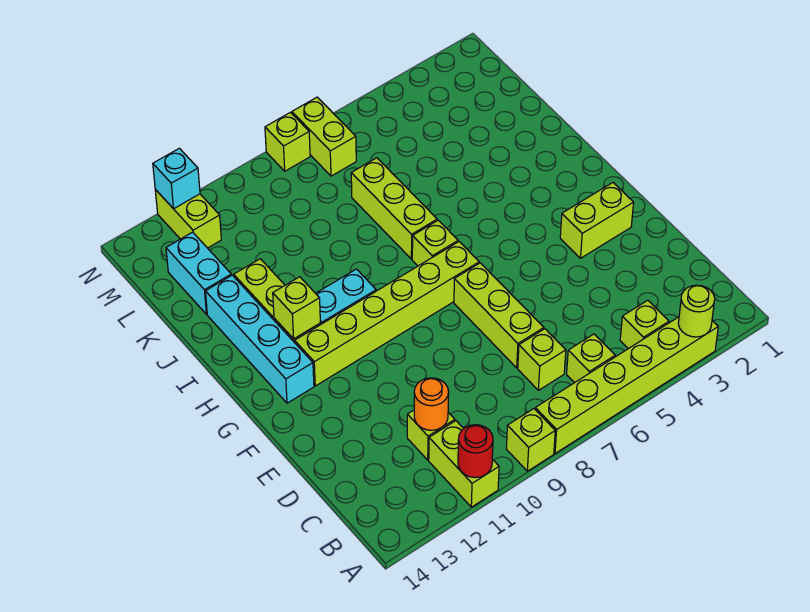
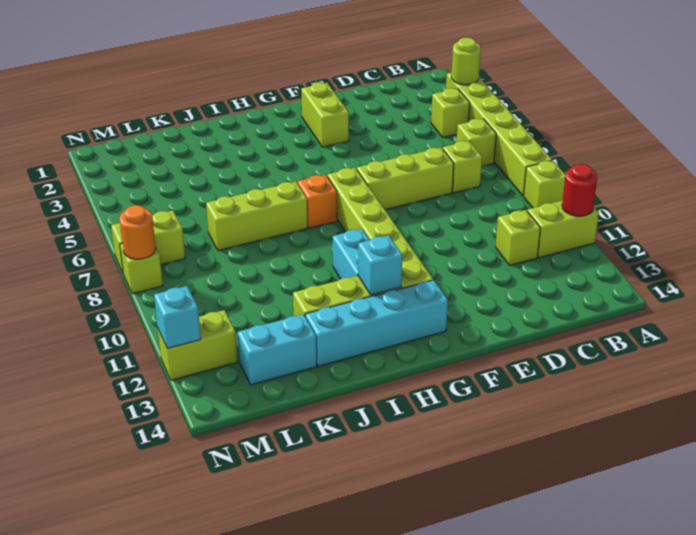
orange 1x1 round brick [414,378,449,430] -> orange 1x1 round brick moved to [119,205,156,259]
lime 1x1 brick [412,220,458,266] -> orange 1x1 brick [298,175,337,228]
lime 1x1 brick [273,277,320,339] -> cyan 1x1 brick [358,235,402,295]

